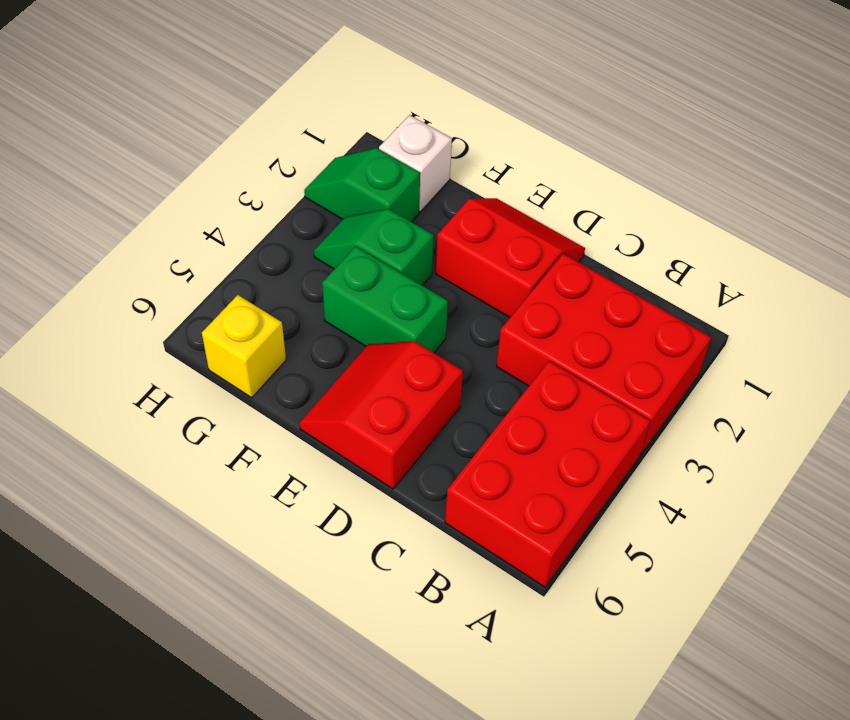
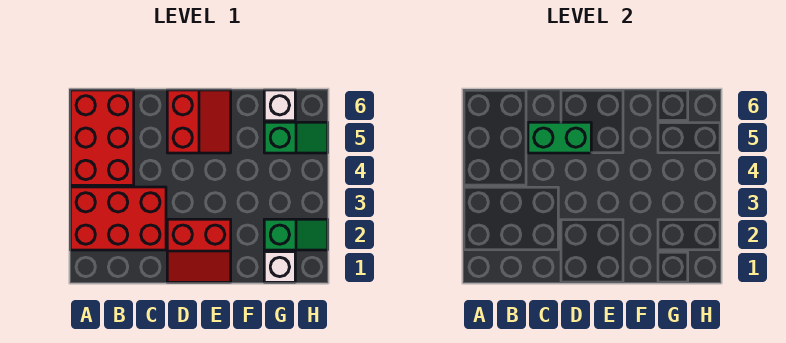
green 1x2 brick [322,246,448,353] -> green 1x2 brick moved to [528,122,591,153]
green 1x2 slope [314,209,434,285] -> green 1x2 slope moved to [264,122,328,153]
yellow 1x1 brick [202,295,286,398] -> white 1x1 brick [264,90,295,121]

